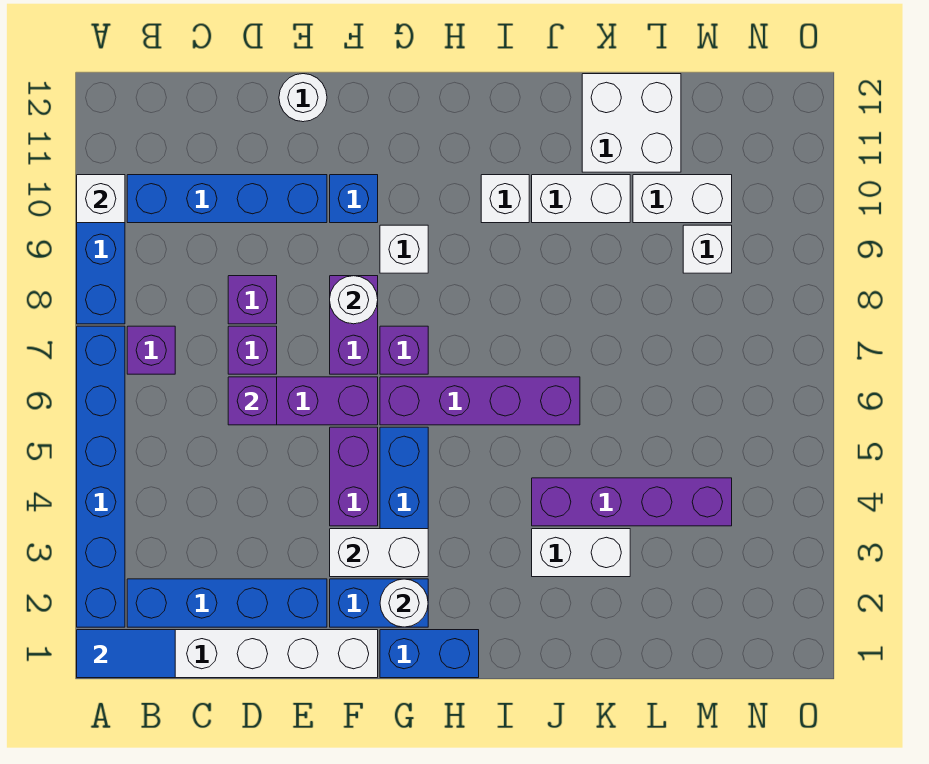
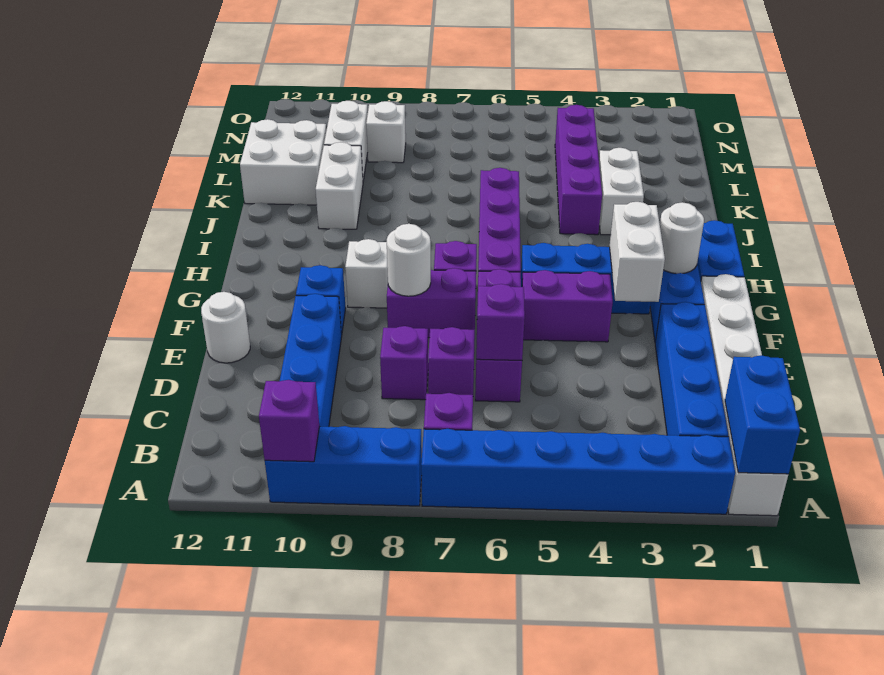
blue 1x2 tile [77,630,175,678] -> blue 1x2 brick [725,355,800,474]
white 1x1 brick [77,175,125,223] -> purple 1x1 brick [259,380,319,462]
white 1x1 brick [481,175,529,223] -> none

